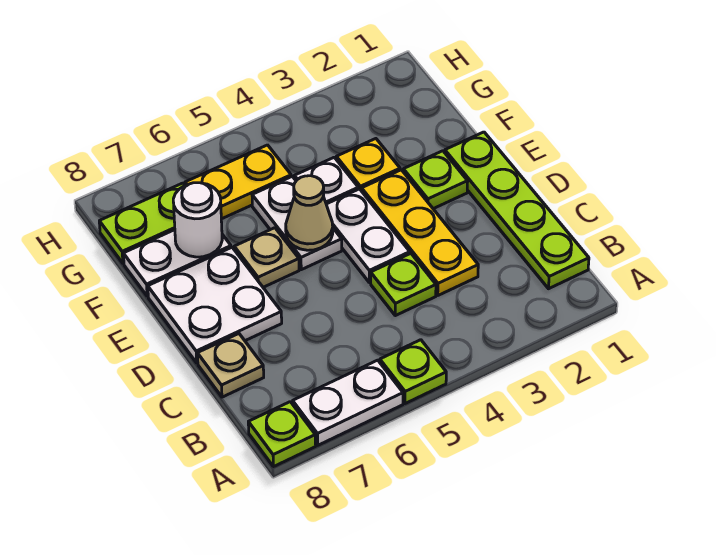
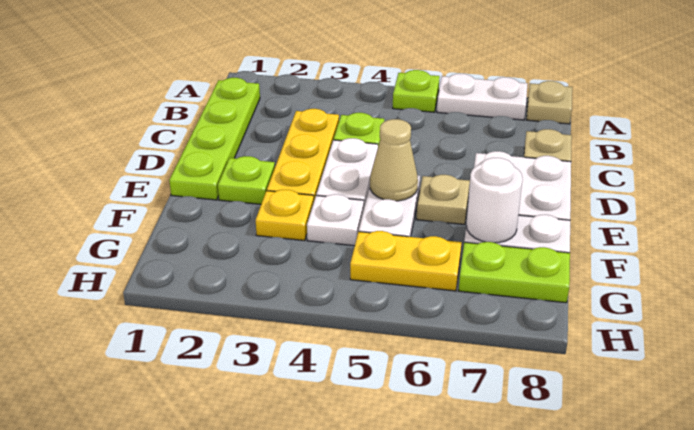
lime 1x1 plate [248,402,316,467] -> tan 1x1 plate [527,81,572,124]

